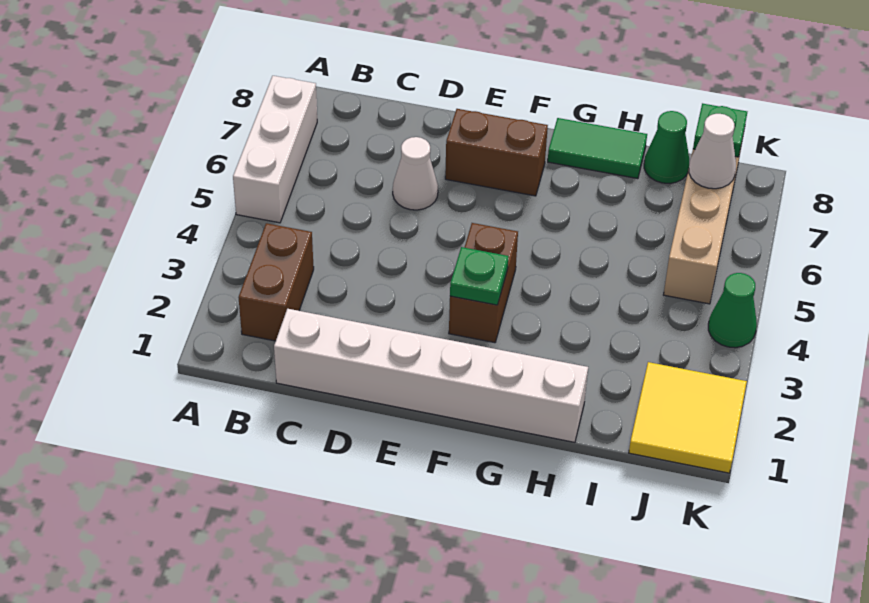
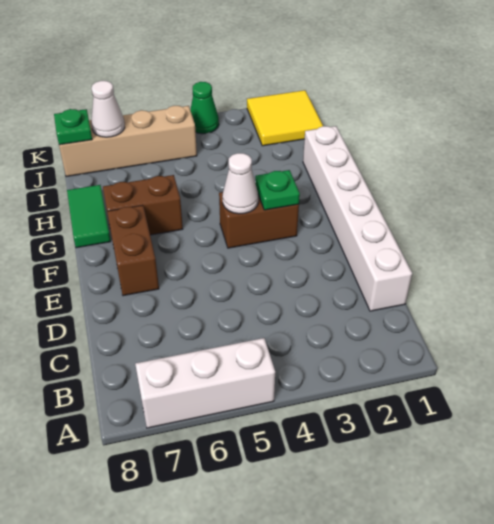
brown 1x2 brick [238,223,314,341] -> brown 1x2 brick moved to [103,175,183,235]
white 1x1 cone [393,137,438,210] -> white 1x1 cone moved to [222,153,258,214]
green 1x1 cone [644,111,689,183] -> none

